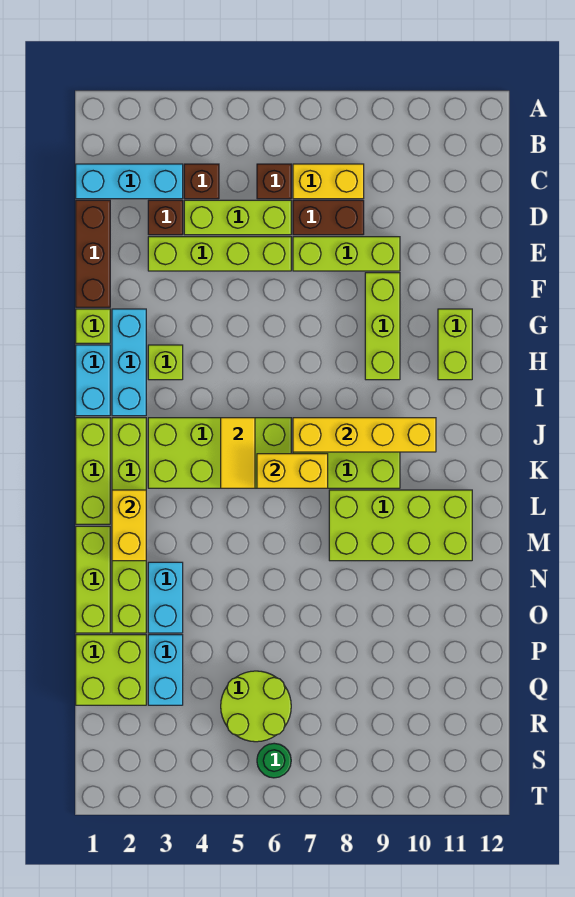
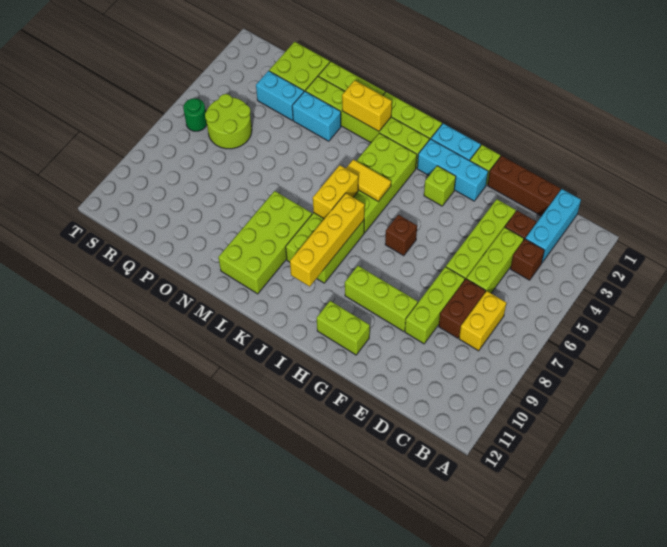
brown 1x1 brick [257,164,291,199] -> brown 1x1 brick moved to [385,215,417,256]

